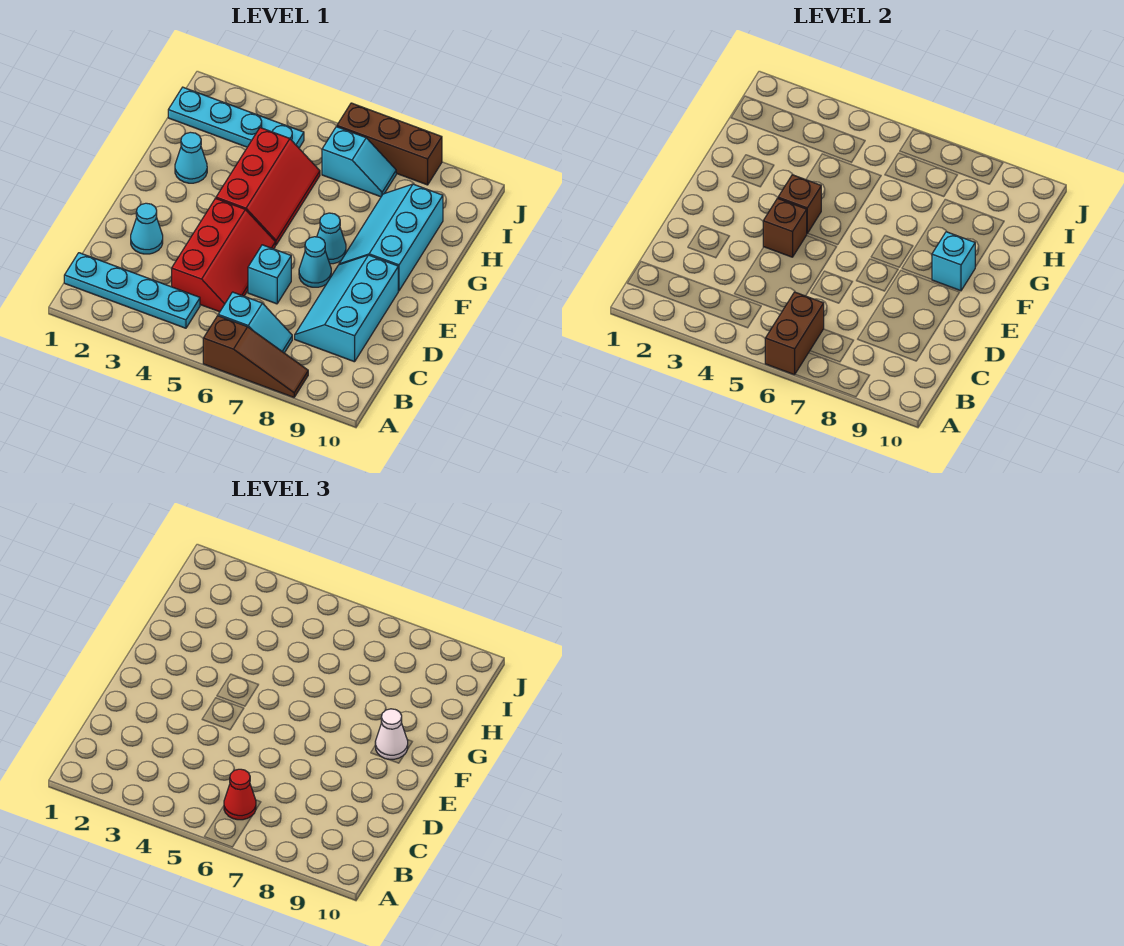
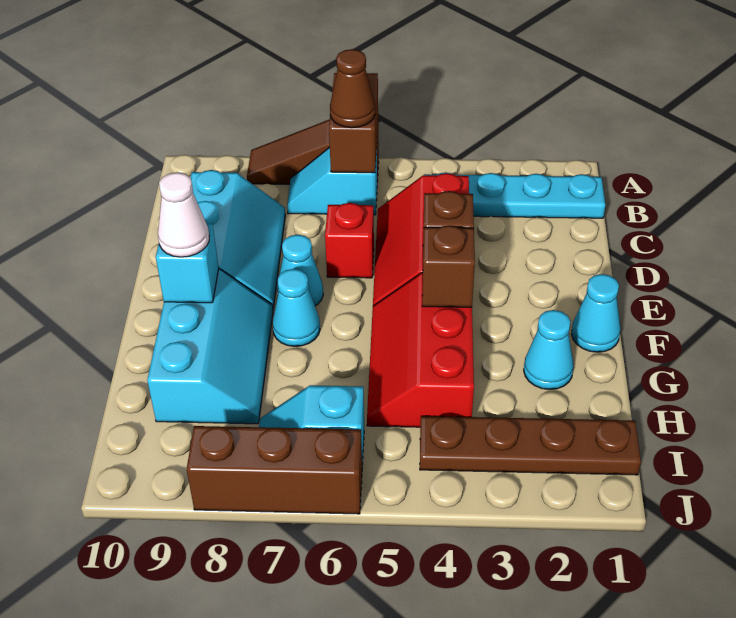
red 1x1 cone [224,769,256,820] -> brown 1x1 cone [330,49,375,128]
cyan 1x1 cone [131,203,163,254] -> cyan 1x1 cone moved to [571,274,620,352]
cyan 1x1 brick [248,245,291,304] -> red 1x1 brick [325,203,374,278]
cyan 1x4 plate [168,87,304,148] -> brown 1x4 plate [420,416,641,475]

